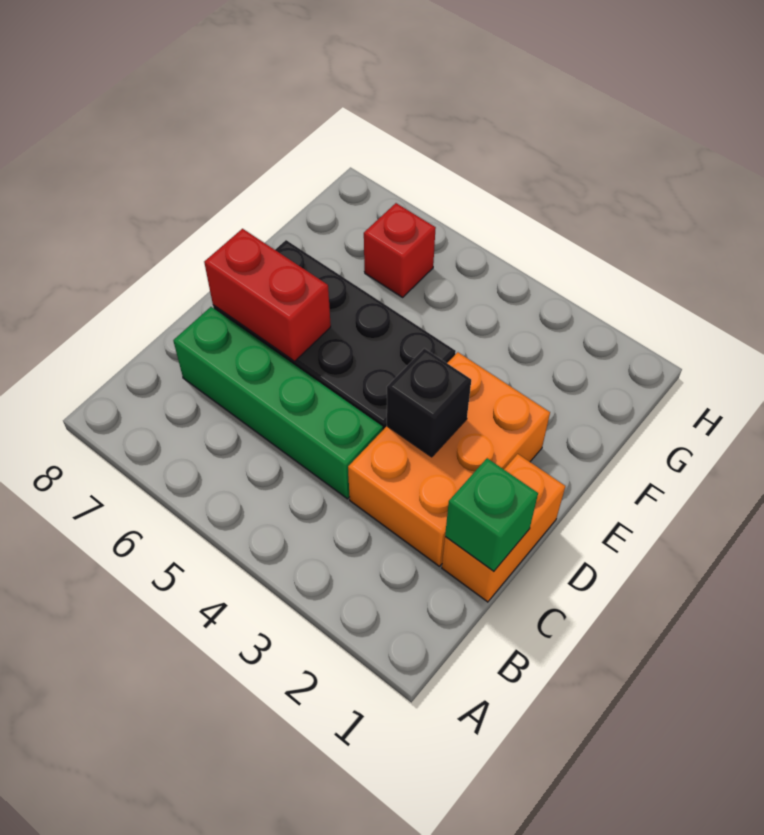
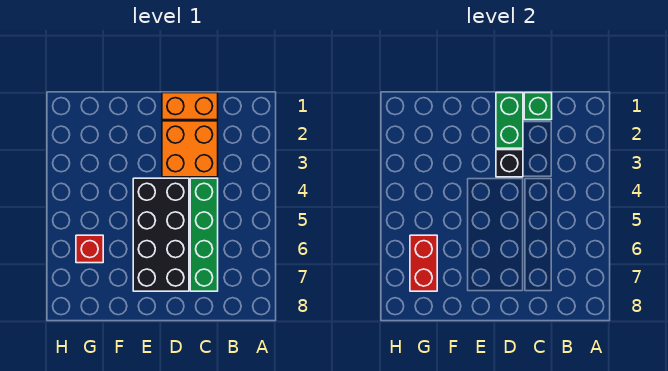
orange 2x3 brick [348,352,550,566] -> orange 2x2 brick [162,121,218,177]
none -> green 1x2 brick [496,93,523,148]
red 1x2 brick [204,229,331,361] -> red 1x2 brick moved to [410,235,437,291]

